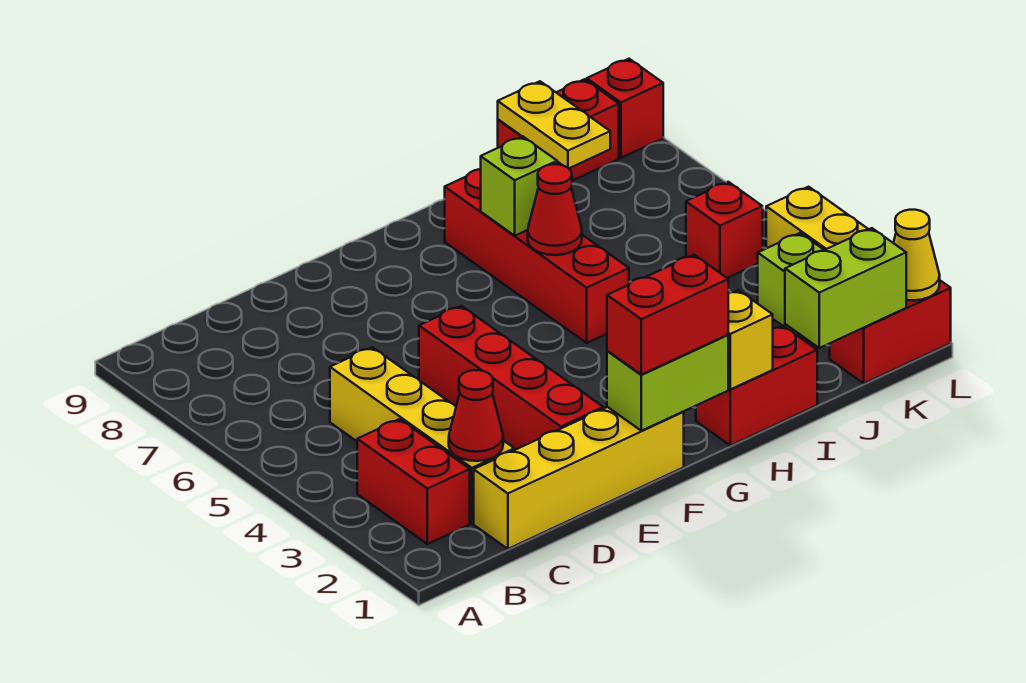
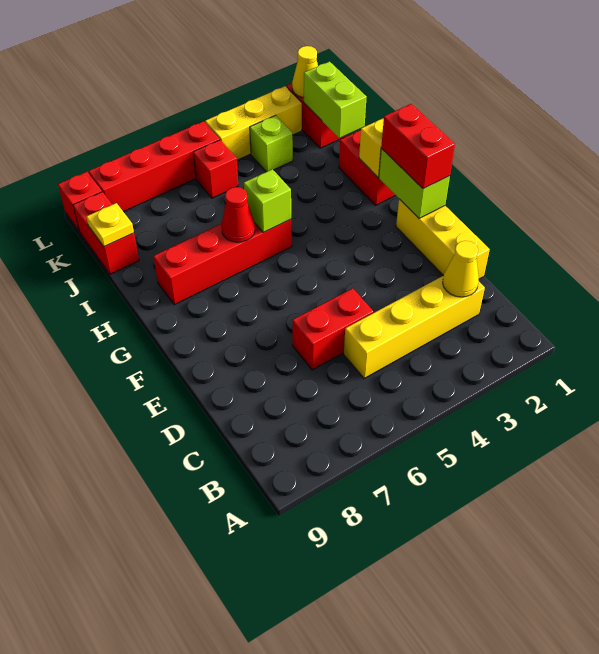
red 1x2 brick [357,419,470,544] -> red 1x2 brick moved to [293,288,373,370]
yellow 1x4 brick [474,407,684,549] -> yellow 1x3 brick [396,199,490,279]
red 1x1 cone [449,370,503,461] -> yellow 1x1 cone [443,241,479,297]
red 1x4 brick [419,306,603,450] -> red 1x4 brick moved to [89,121,220,212]
lime 1x1 brick [481,137,557,236] -> lime 1x1 brick moved to [244,169,291,233]
yellow 1x2 plate [498,81,610,168] -> yellow 1x1 plate [86,203,134,247]

